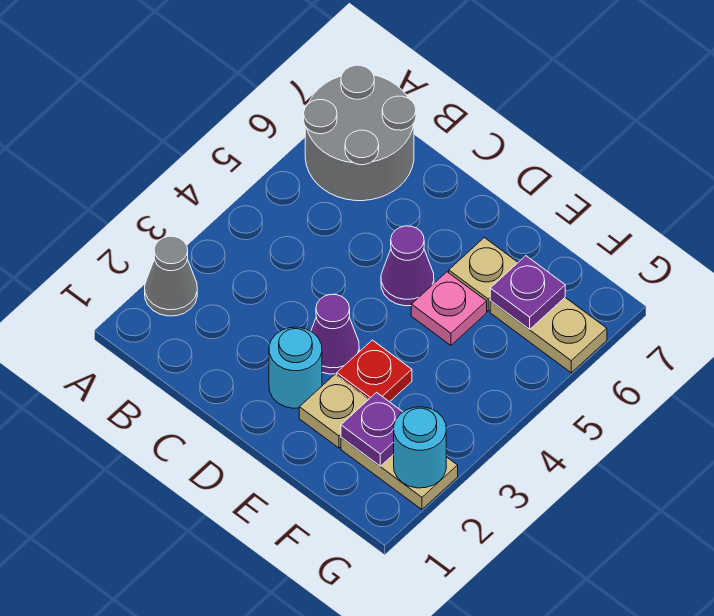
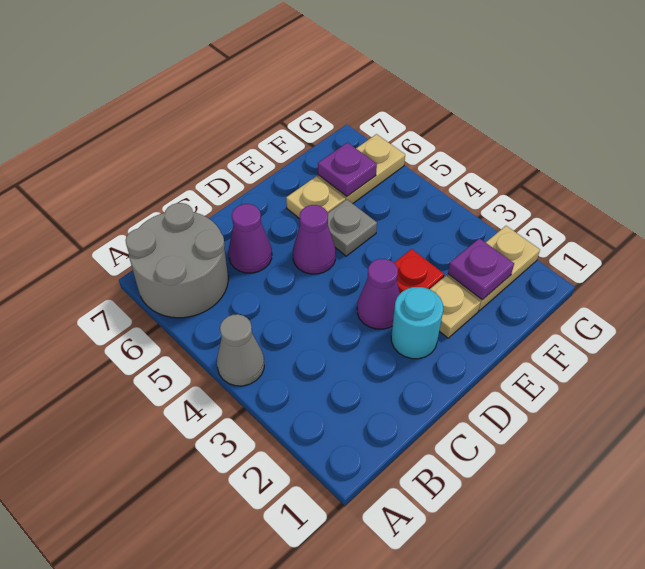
grey 1x1 cone [145,236,197,316] -> grey 1x1 cone moved to [217,314,264,386]
none -> purple 1x1 cone [228,204,272,273]
pink 1x1 plate [411,272,487,345] -> grey 1x1 plate [328,200,377,256]
cyan 1x1 round brick [394,407,446,488] -> none

